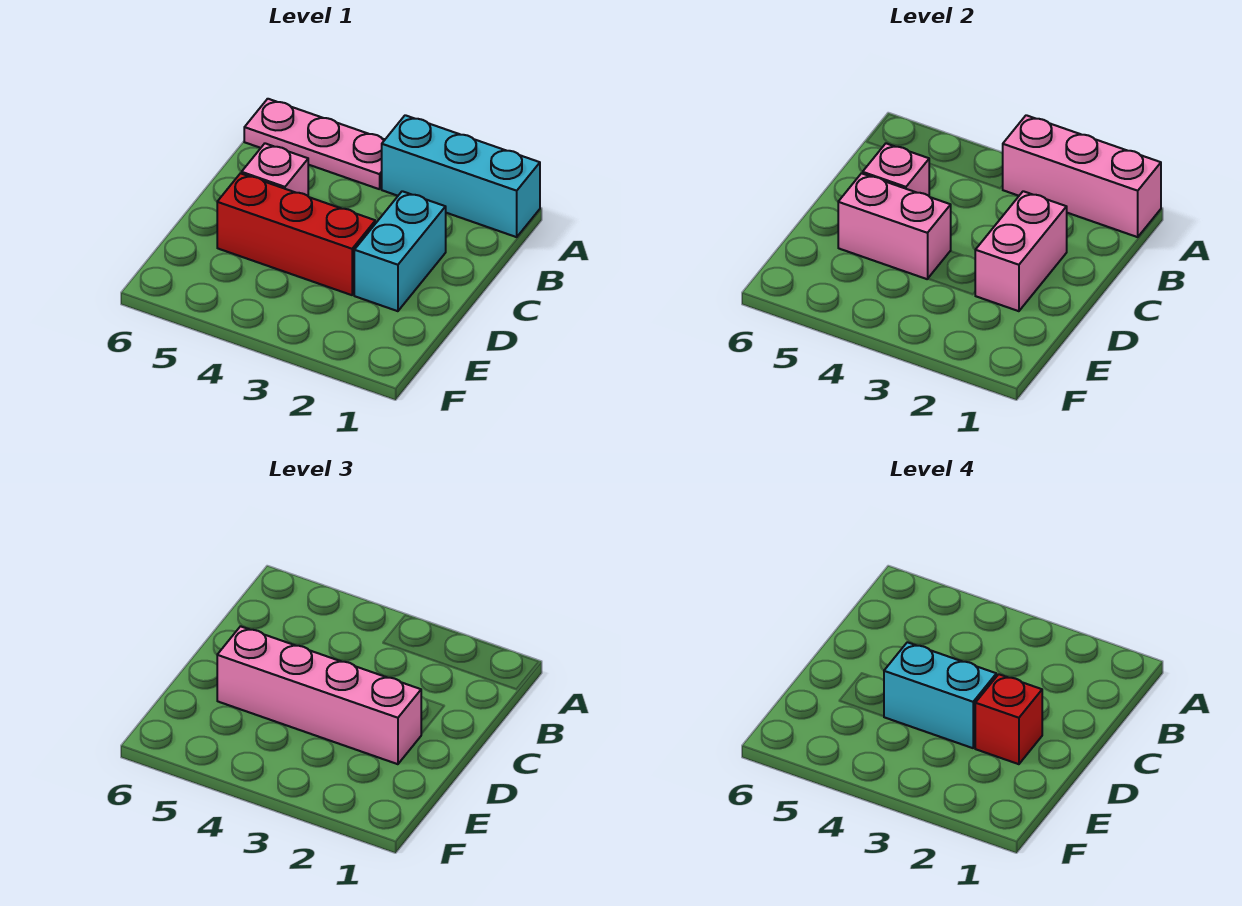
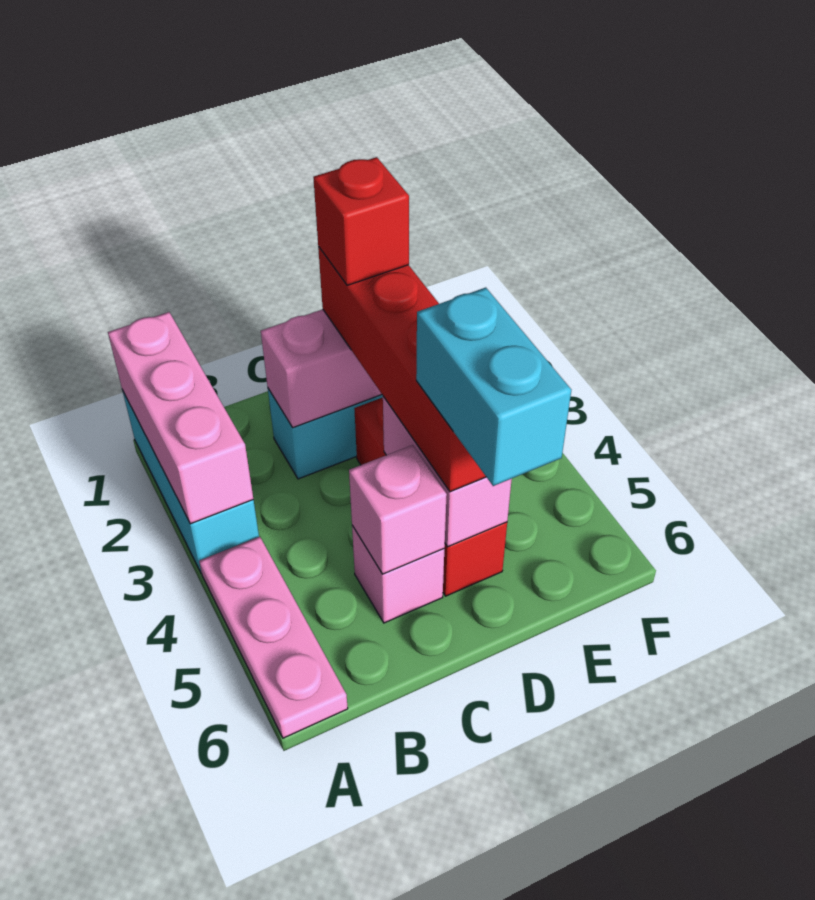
pink 1x4 brick [217,626,421,764] -> red 1x4 brick [318,247,486,492]
cyan 1x2 brick [884,642,996,748] -> cyan 1x2 brick moved to [416,288,571,486]

